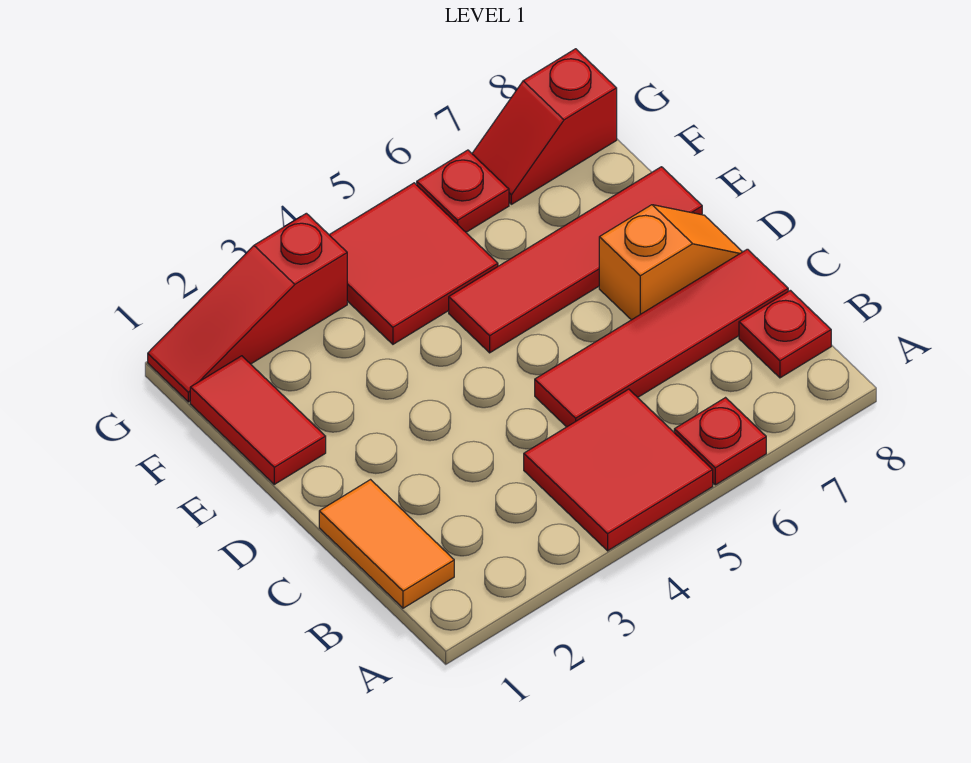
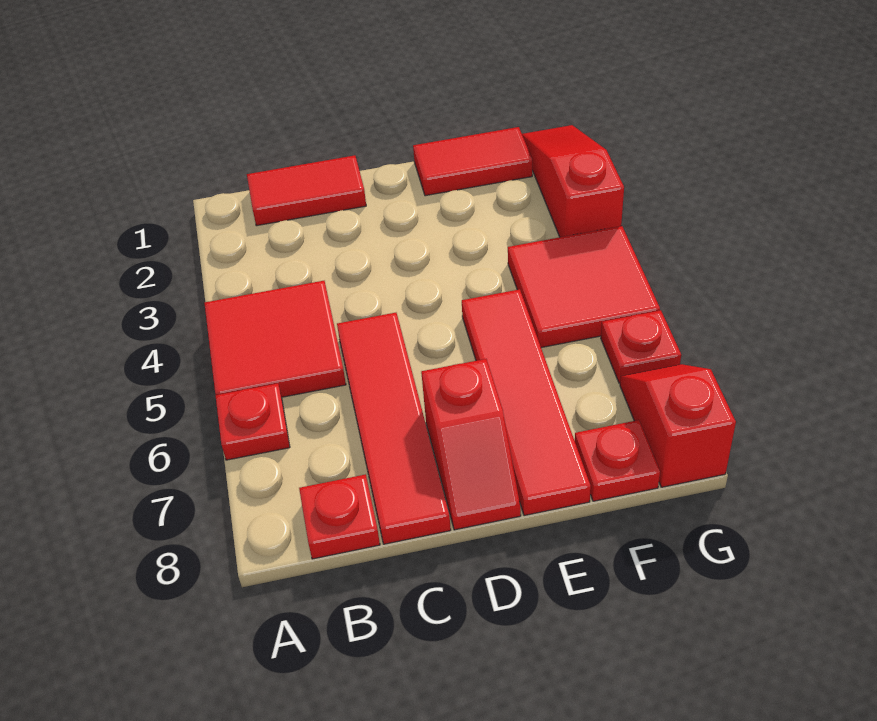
orange 1x2 tile [319,480,454,608] -> red 1x2 tile [247,155,366,226]
orange 1x2 slope [599,205,742,320] -> red 1x2 slope [421,359,521,530]
none -> red 1x1 plate [575,420,660,501]

